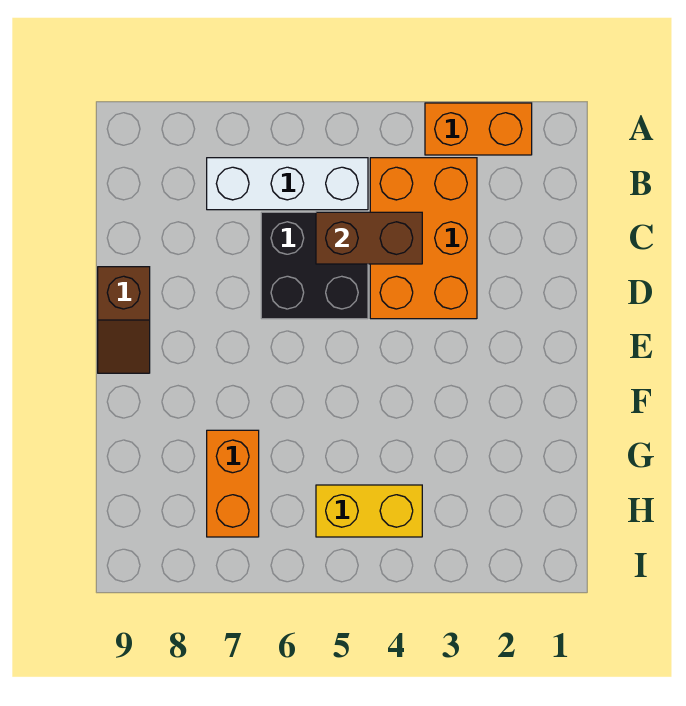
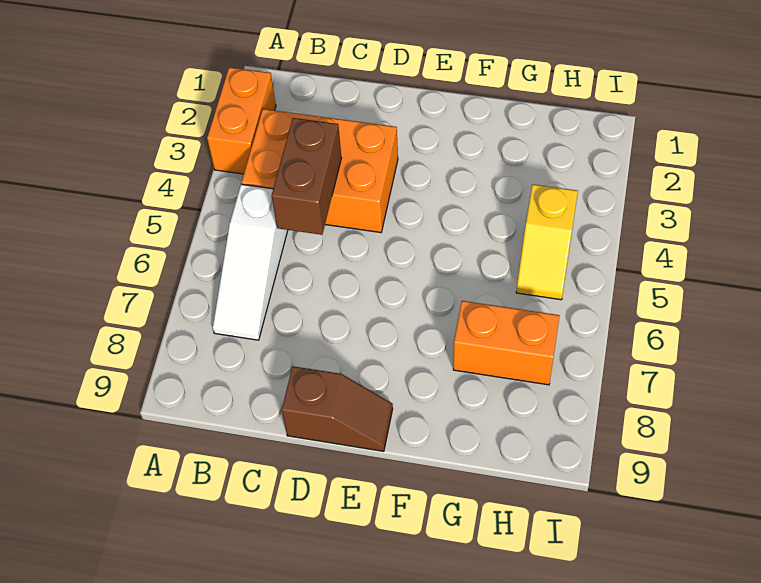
white 1x3 brick [207,158,368,210] -> white 1x3 slope [213,184,288,340]
black 2x2 brick [261,212,368,319] -> none
yellow 1x2 brick [316,485,422,537] -> yellow 1x2 slope [516,184,578,300]

